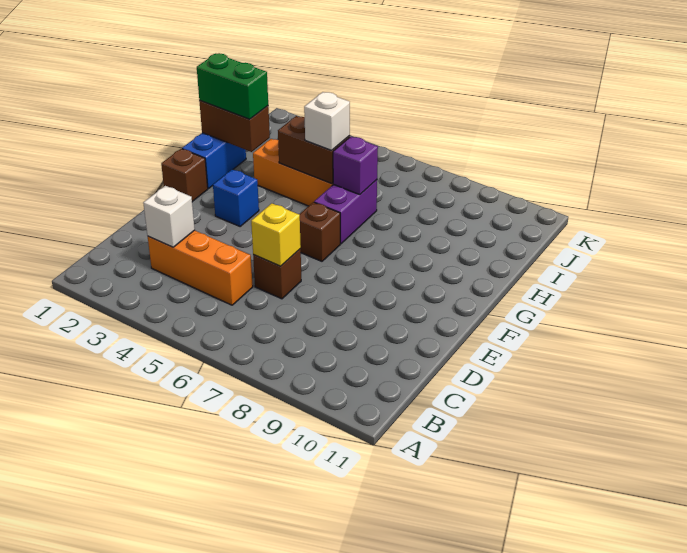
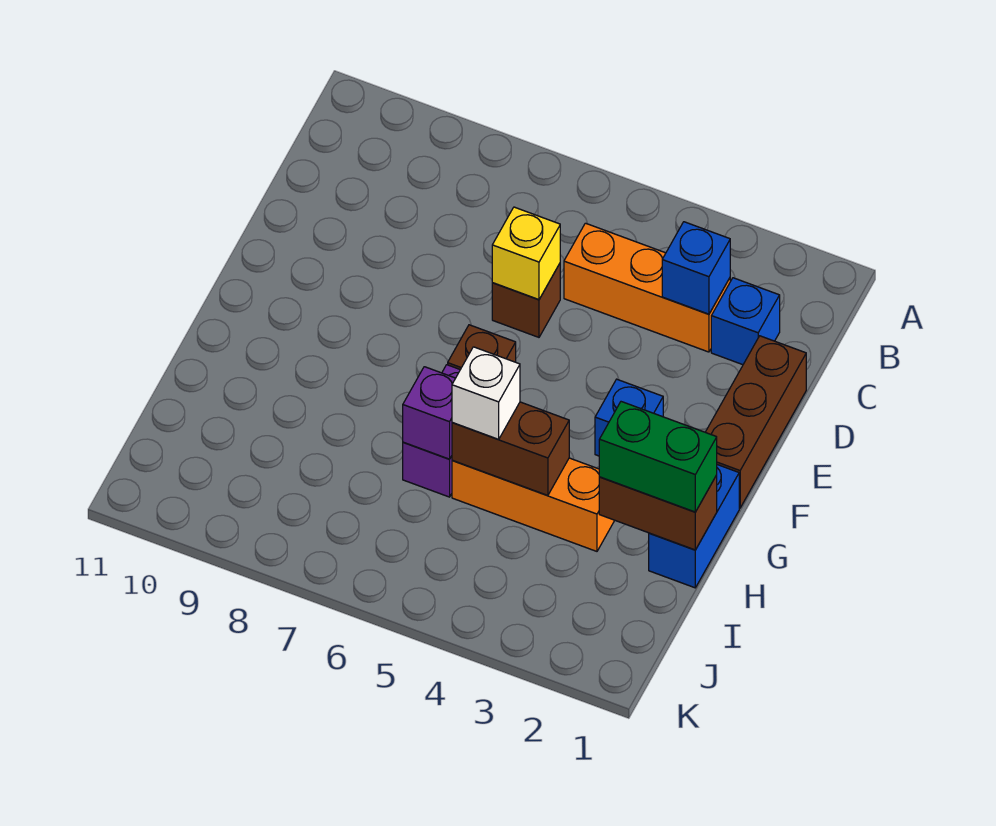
none -> blue 1x1 brick [711,278,780,365]
white 1x1 brick [143,186,195,247] -> blue 1x1 brick [662,222,730,314]
brown 1x1 brick [161,149,208,202] -> brown 1x3 brick [705,336,806,508]

